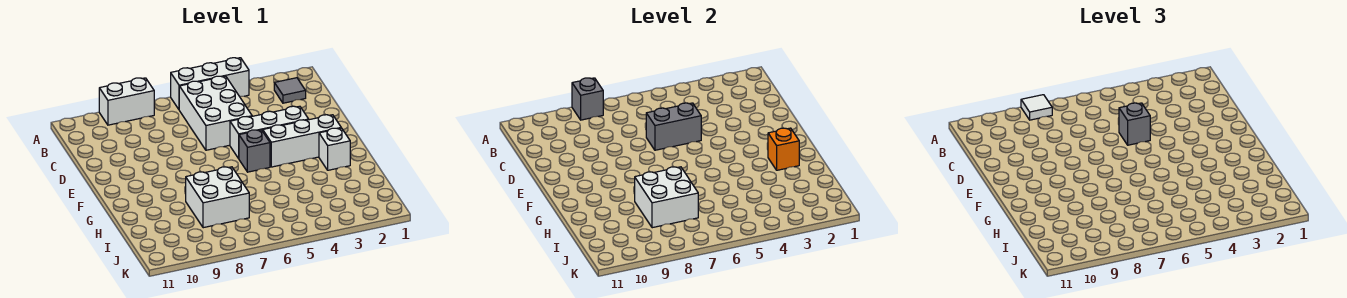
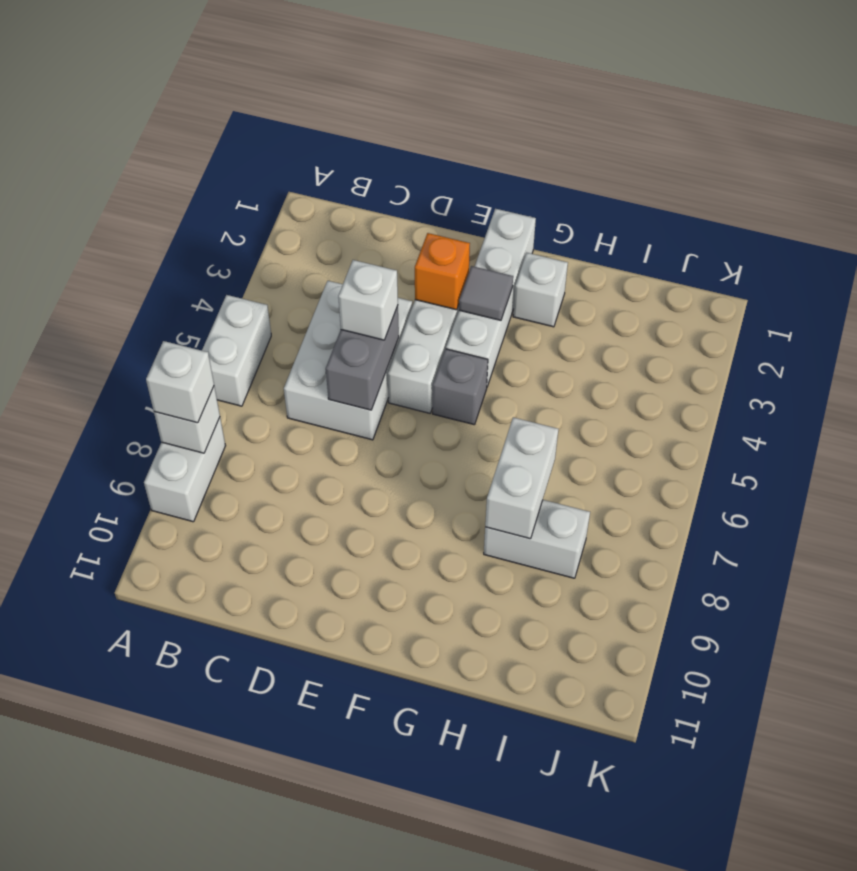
white 1x3 brick [171,58,249,109] -> white 1x2 brick [202,295,271,406]
grey 1x1 brick [572,78,603,120] -> white 1x1 brick [154,386,220,453]
white 1x1 tile [1021,95,1052,120] -> white 1x1 brick [146,341,214,423]
grey 1x1 tile [274,78,306,103] -> grey 1x1 tile moved to [459,266,513,320]
white 2x3 brick [179,76,252,150] -> white 2x3 brick turned to [284,281,412,440]
grey 1x1 brick [1119,103,1150,145] -> white 1x1 brick [338,260,398,340]
white 1x3 brick [263,115,341,167] -> white 1x4 brick [446,209,536,387]
orange 1x1 brick [768,128,799,170] -> orange 1x1 brick moved to [415,233,470,310]
white 2x2 brick [186,167,249,228] -> white 1x2 brick [484,500,590,578]
white 2x2 brick [635,167,698,228] -> white 1x2 brick [485,417,558,539]

